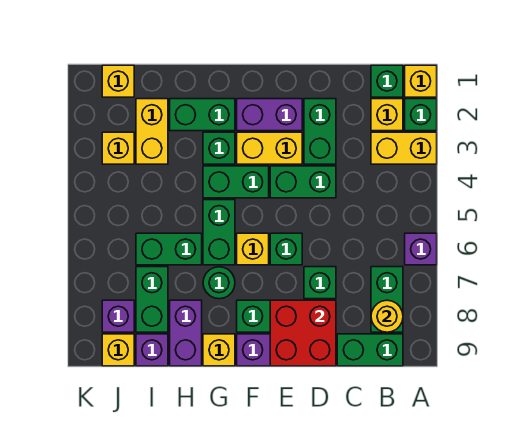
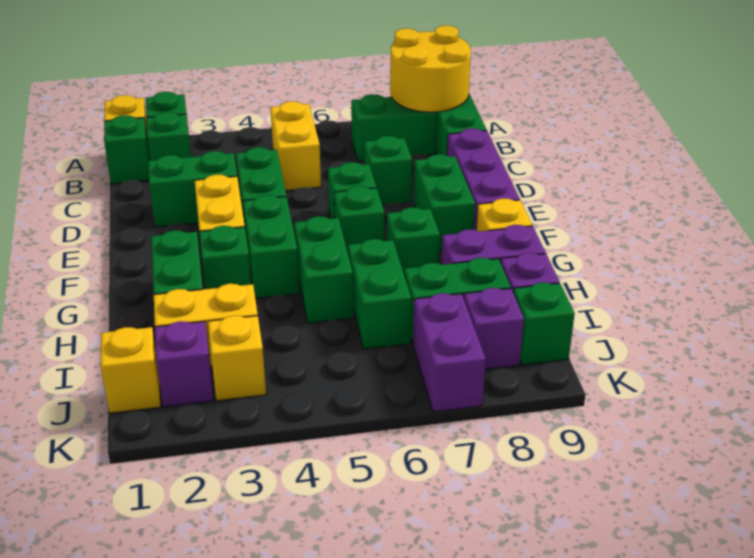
yellow 1x2 brick [371,132,437,164] -> yellow 1x2 brick moved to [271,101,321,191]
purple 1x1 brick [405,233,437,265] -> purple 1x1 brick moved to [155,321,214,407]
yellow 1x1 brick [371,99,403,131] -> green 1x1 brick [147,112,191,161]
yellow 1x1 round brick [371,300,403,332] -> yellow 2x2 round brick [390,25,471,112]
red 2x2 brick [270,300,336,366] -> none
purple 1x2 brick [237,99,302,131] -> purple 1x2 brick moved to [413,293,486,412]
yellow 1x1 brick [237,233,269,265] -> green 1x1 brick [334,186,384,252]
green 1x2 brick [203,200,235,265] -> green 1x2 brick turned to [294,216,353,323]
green 1x1 round brick [203,267,235,299] -> green 1x1 brick [387,207,440,273]
yellow 1x1 brick [102,334,134,366] -> green 1x1 brick [513,283,575,365]

